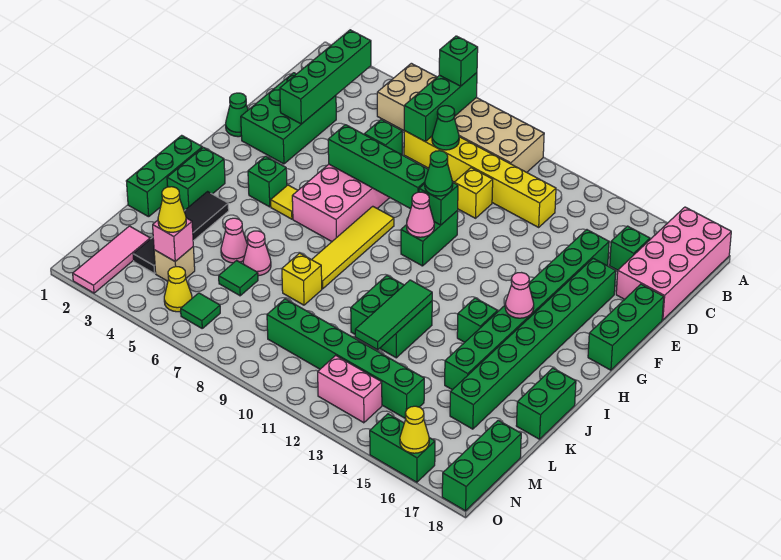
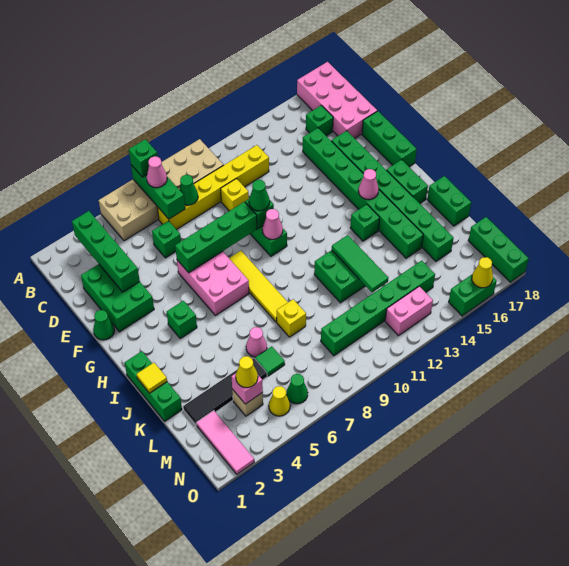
yellow 1x1 tile [271,185,298,219] -> yellow 1x1 tile moved to [137,363,167,393]
green 1x2 brick [167,147,225,211] -> green 1x2 brick moved to [387,160,428,203]
black 1x4 tile [133,192,229,274] -> black 1x4 tile turned to [183,358,267,425]
pink 1x1 cone [221,218,247,263] -> pink 1x1 cone moved to [147,156,167,188]
green 1x1 tile [181,293,220,328] -> green 1x1 cone [287,374,308,404]

